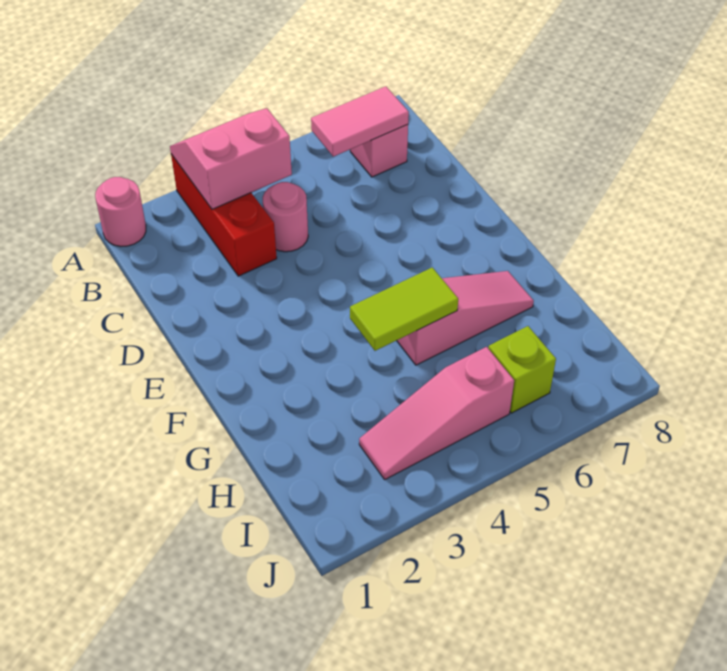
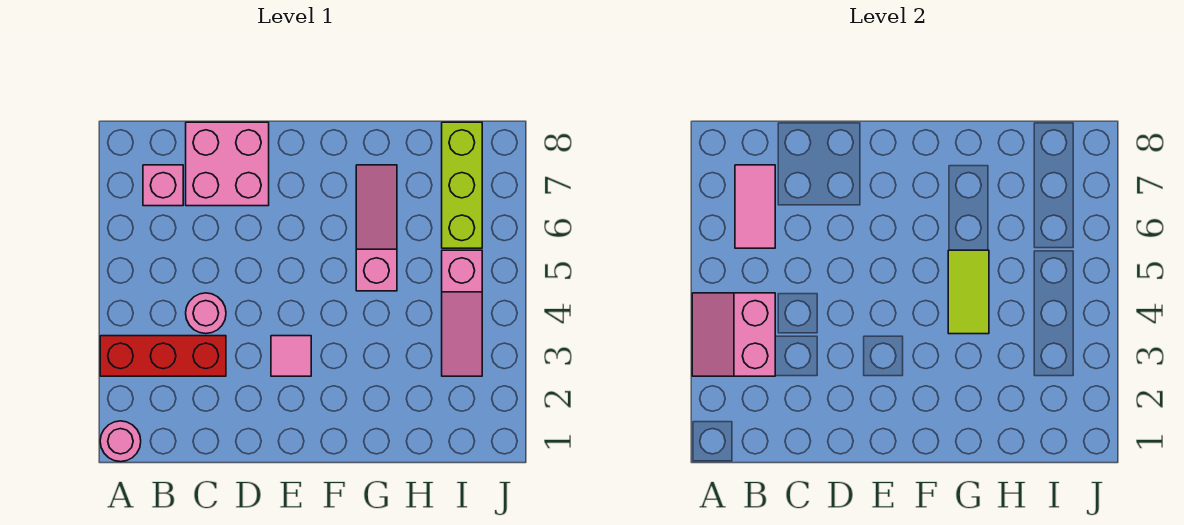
none -> pink 2x2 brick [186,122,269,206]
none -> pink 1x1 tile [271,336,311,376]
lime 1x1 brick [488,326,556,413] -> lime 1x3 brick [442,122,482,248]

